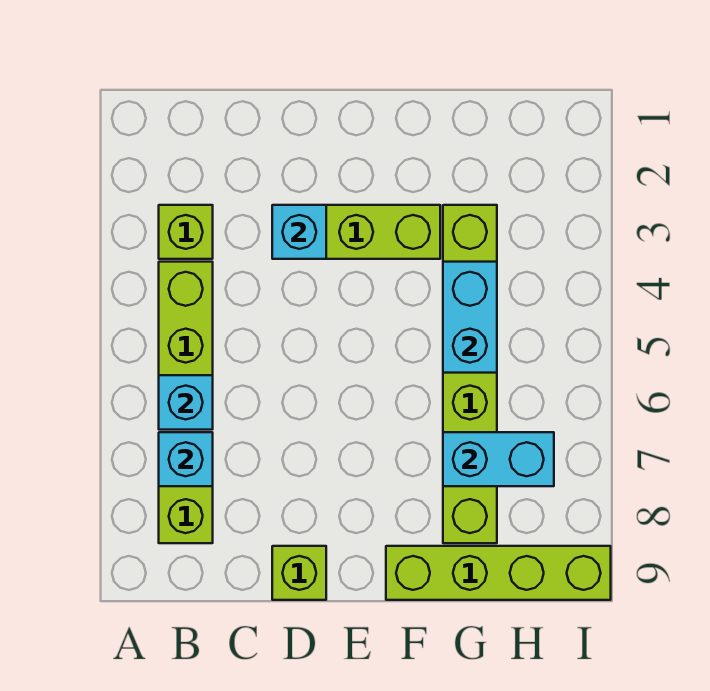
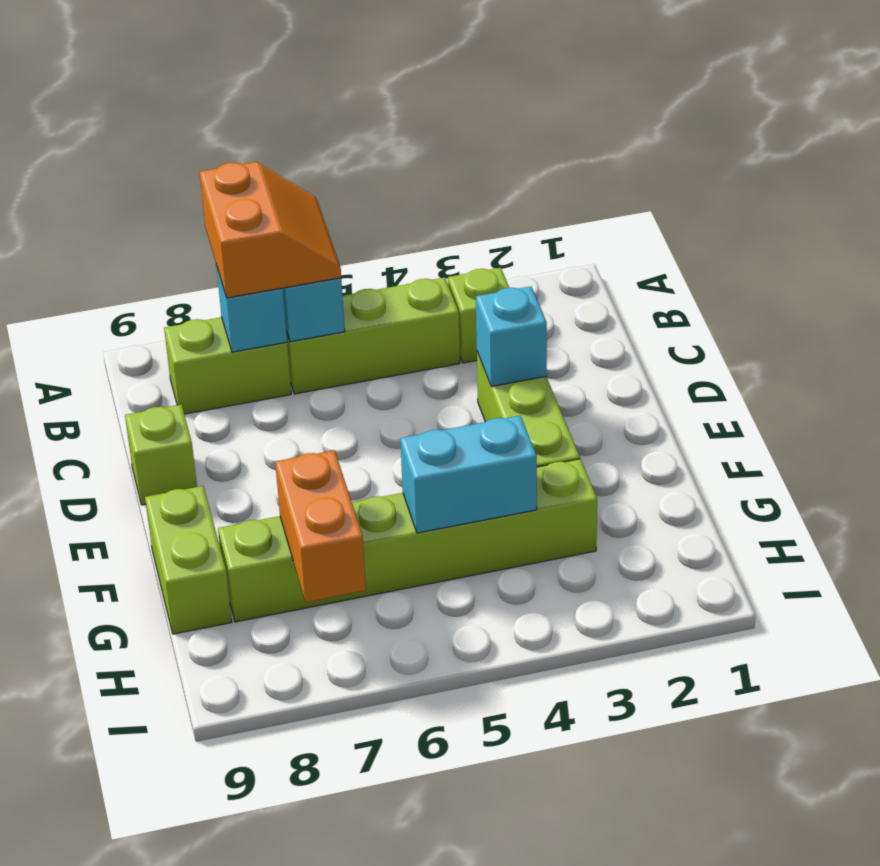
none -> orange 2x2 slope [200,162,341,298]
lime 1x4 brick [386,546,611,600] -> lime 1x2 brick [145,486,232,634]
cyan 1x2 brick [443,432,554,486] -> orange 1x2 brick [275,450,366,602]

